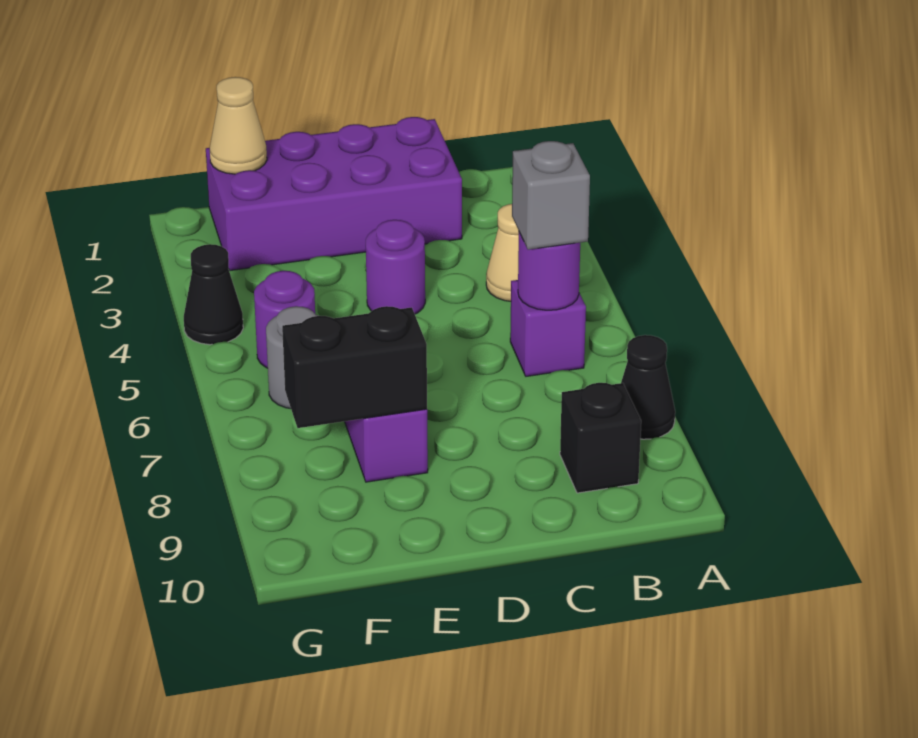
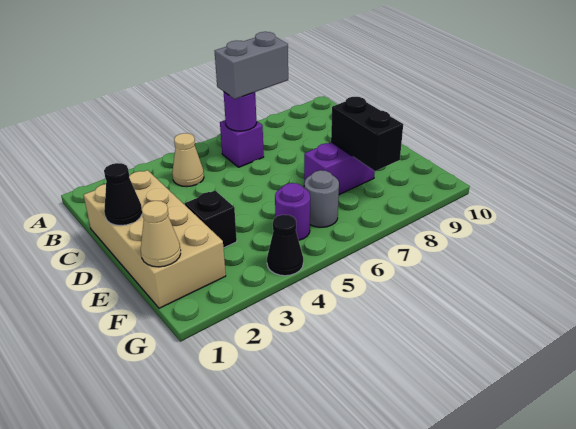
black 1x1 cone [621,335,675,439] -> black 1x1 cone moved to [104,163,142,225]
grey 1x1 brick [512,141,590,250] -> grey 1x2 brick [215,32,288,99]
black 1x1 brick [560,383,641,493] -> black 1x1 brick moved to [185,191,237,248]
purple 2x4 brick [206,117,462,271] -> tan 2x4 brick [84,170,226,308]
purple 1x1 round brick [366,220,425,314] -> none

